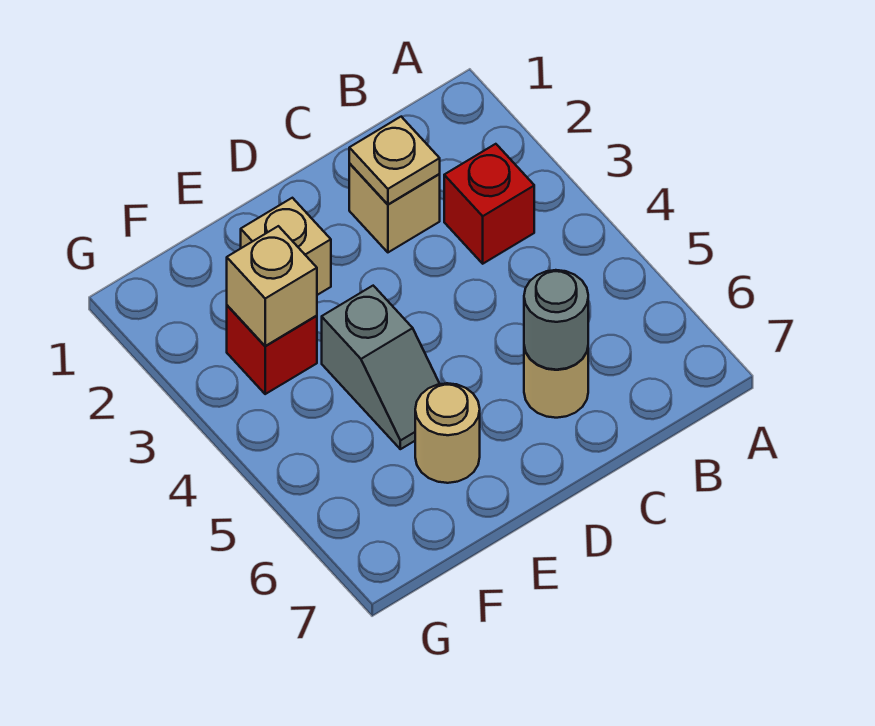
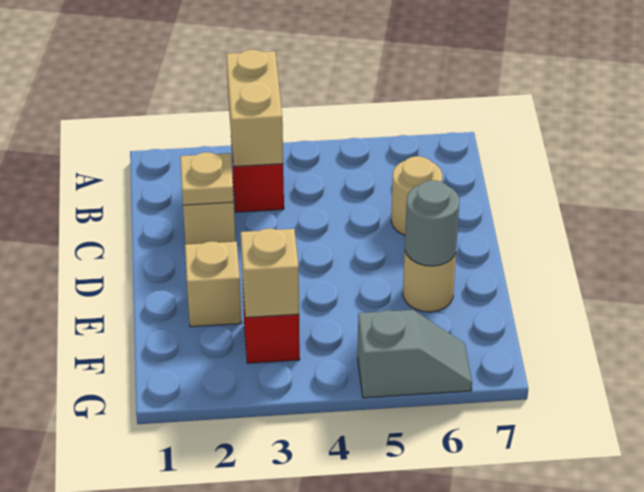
none -> tan 1x2 brick [226,50,283,167]
grey 1x1 round brick [524,270,588,370] -> grey 1x1 round brick moved to [405,180,459,266]
grey 1x2 slope [322,286,440,449] -> grey 1x2 slope moved to [358,310,472,398]

